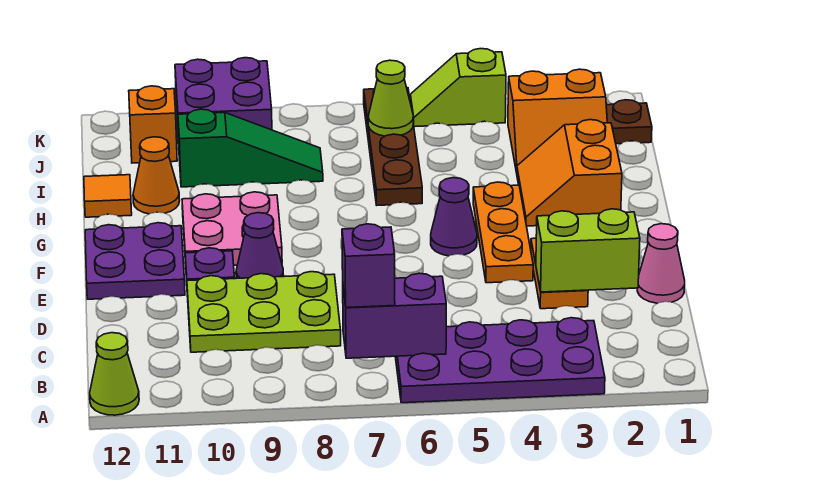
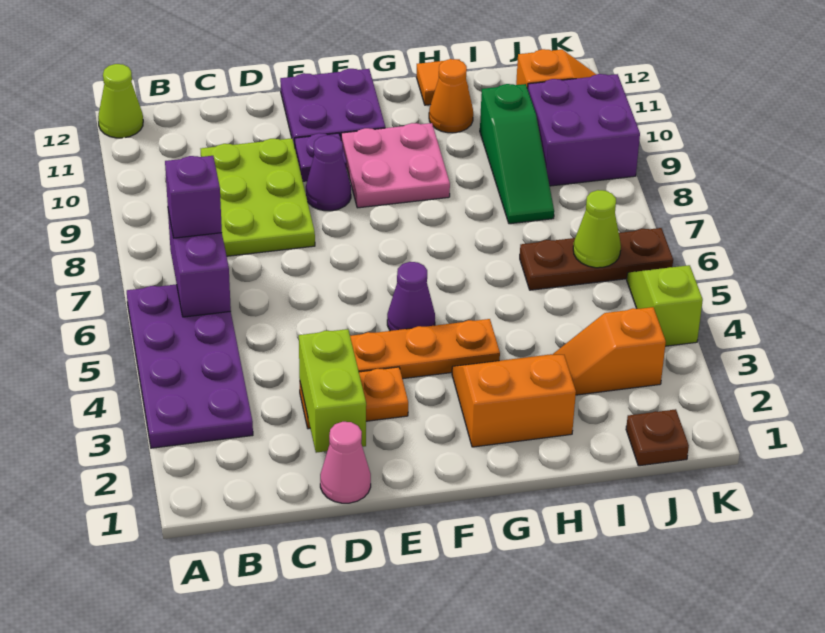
brown 1x4 plate [364,88,422,205] -> brown 1x3 plate [520,228,673,290]
orange 2x2 slope [508,69,607,173] -> orange 1x2 slope [553,307,666,395]

